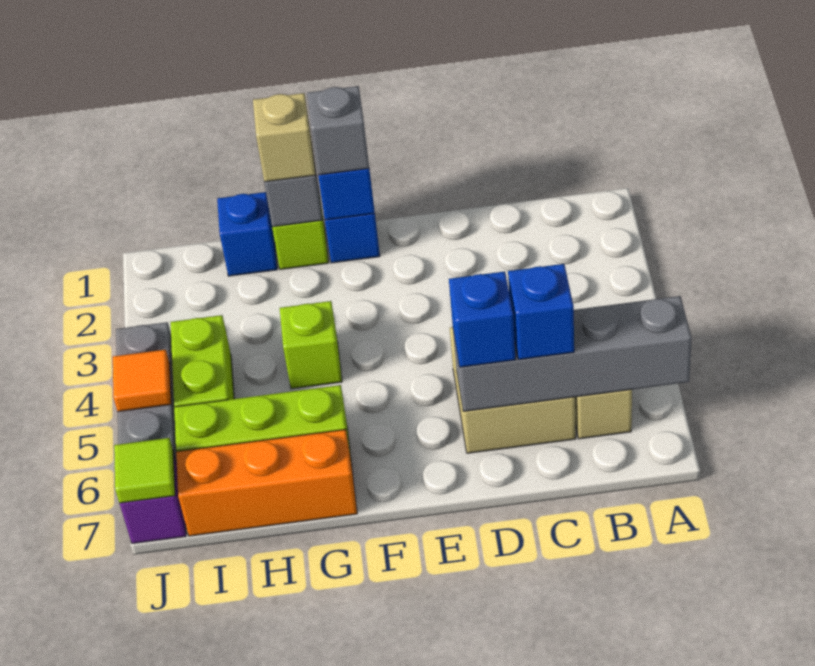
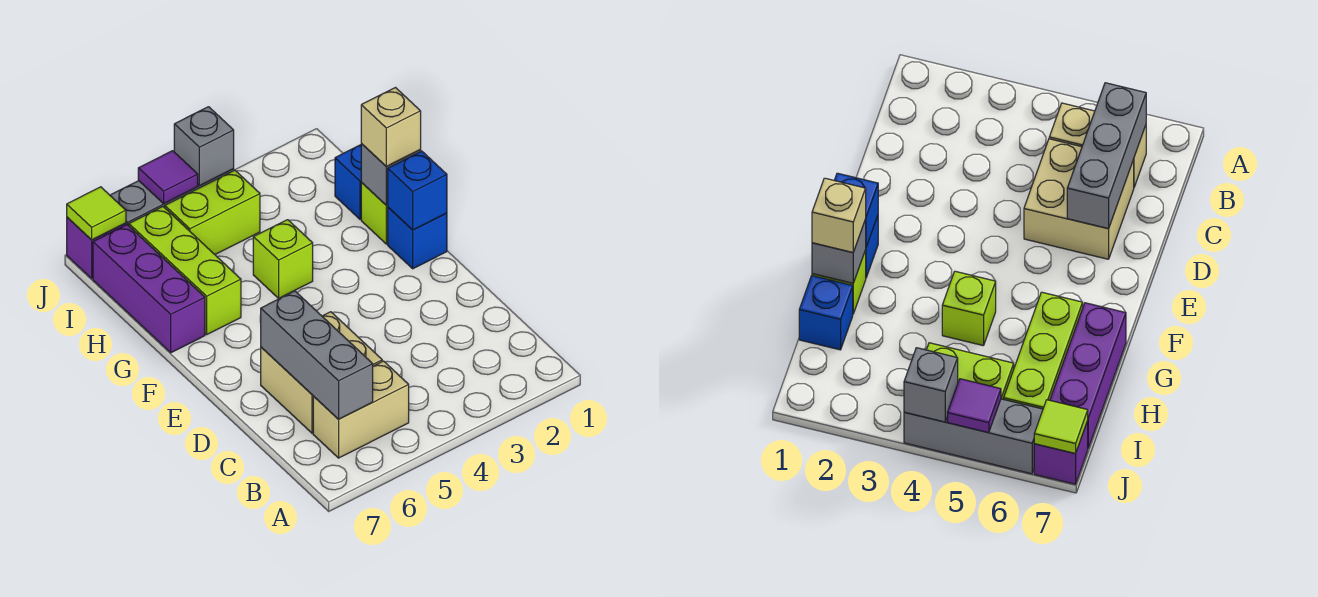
grey 1x4 brick [453,296,691,411] -> grey 1x3 brick [261,291,373,419]
blue 1x1 brick [508,264,574,359] -> none
blue 1x1 brick [449,272,515,367] -> none
grey 1x1 brick [307,86,369,175] -> grey 1x1 brick moved to [174,107,234,186]
orange 1x3 brick [176,429,357,536] -> purple 1x3 brick [93,225,205,353]
orange 1x1 tile [113,350,171,412] -> purple 1x1 tile [138,151,198,204]

